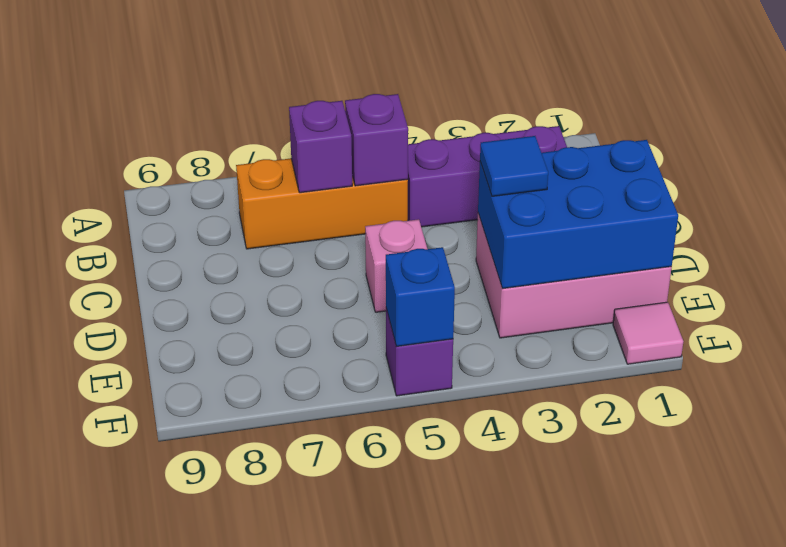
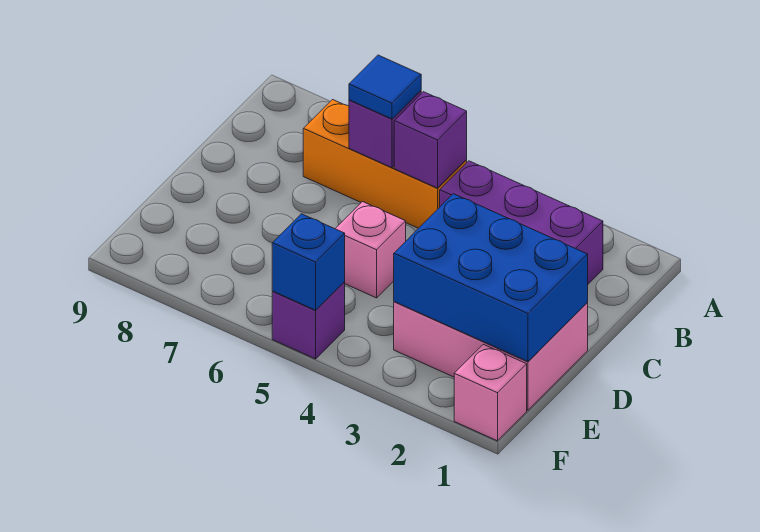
blue 1x1 tile [480,136,548,196] -> blue 1x1 tile moved to [349,55,421,119]
pink 1x1 tile [613,302,683,364] -> pink 1x1 brick [454,344,527,441]

